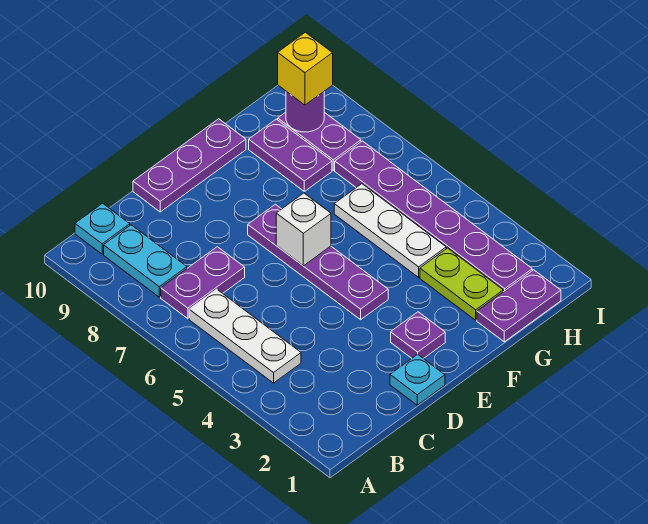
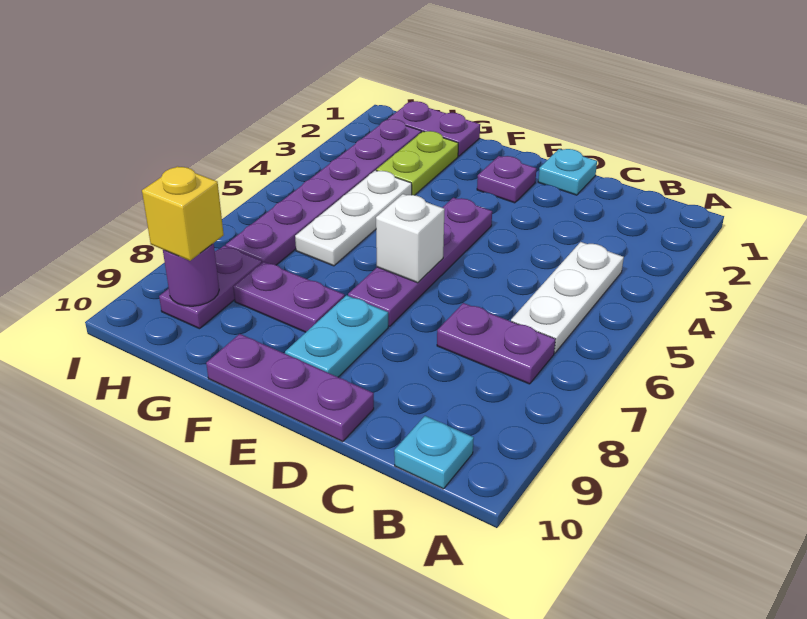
cyan 1x2 plate [104,225,187,297] -> cyan 1x2 plate moved to [285,295,388,377]
purple 1x2 plate [249,119,332,191] -> purple 1x2 plate turned to [233,261,345,332]

